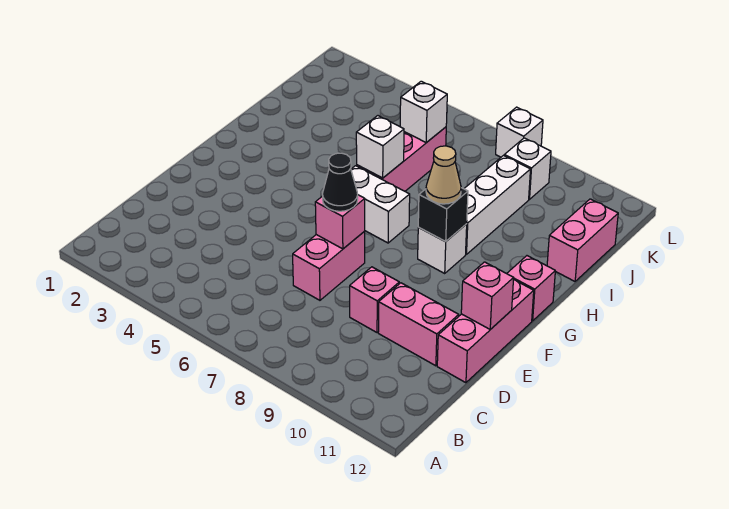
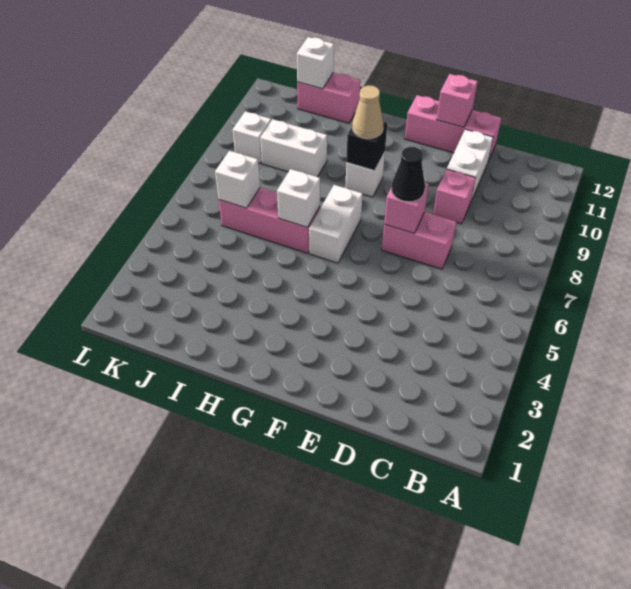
pink 1x2 brick [378,283,459,366] -> white 1x2 brick [447,129,493,201]
pink 1x1 brick [507,256,555,321] -> none
white 1x3 brick [464,156,531,255] -> white 1x2 brick [260,119,327,177]
white 1x1 brick [496,107,543,157] -> white 1x1 brick moved to [297,37,334,89]

